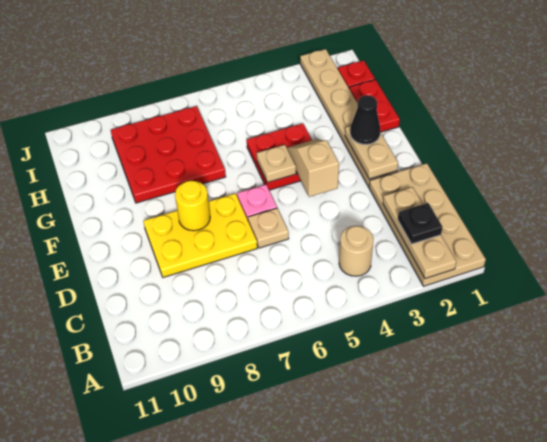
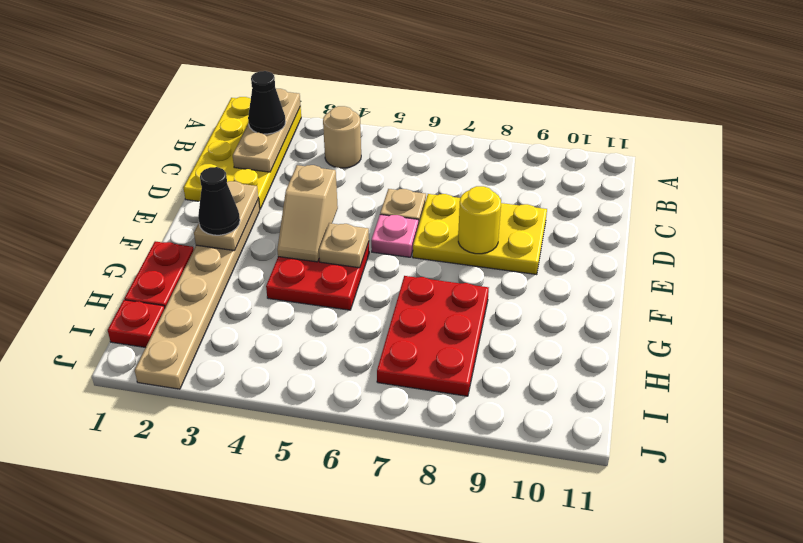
tan 2x4 plate [369,163,486,286] -> yellow 2x4 plate [184,97,301,209]
black 1x1 plate [398,203,443,244] -> black 1x1 cone [248,71,286,134]
red 3x3 plate [111,106,226,203] -> red 2x3 plate [377,276,489,396]

